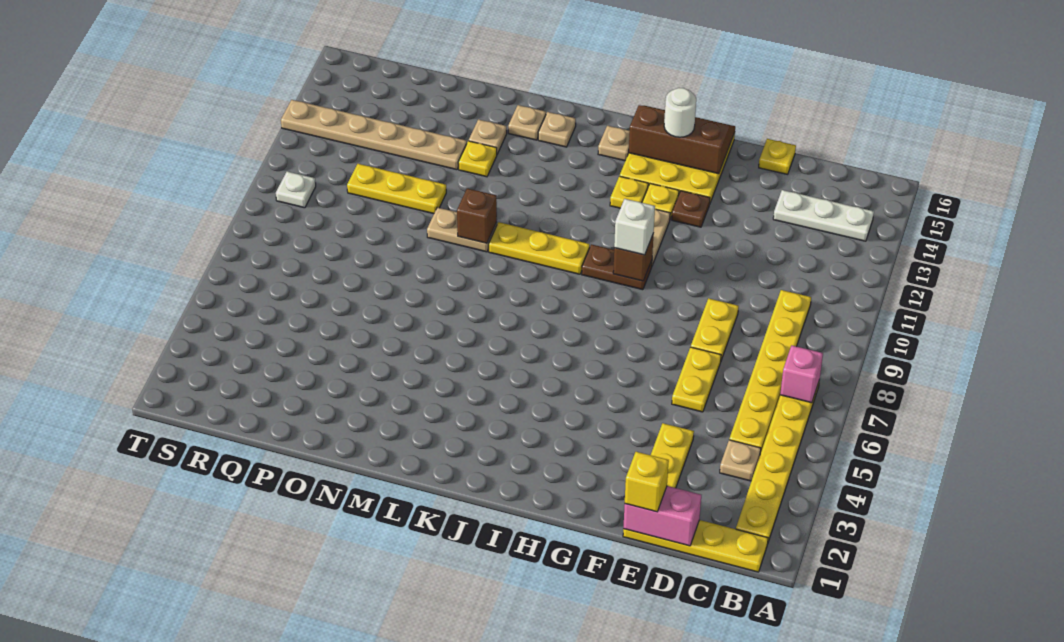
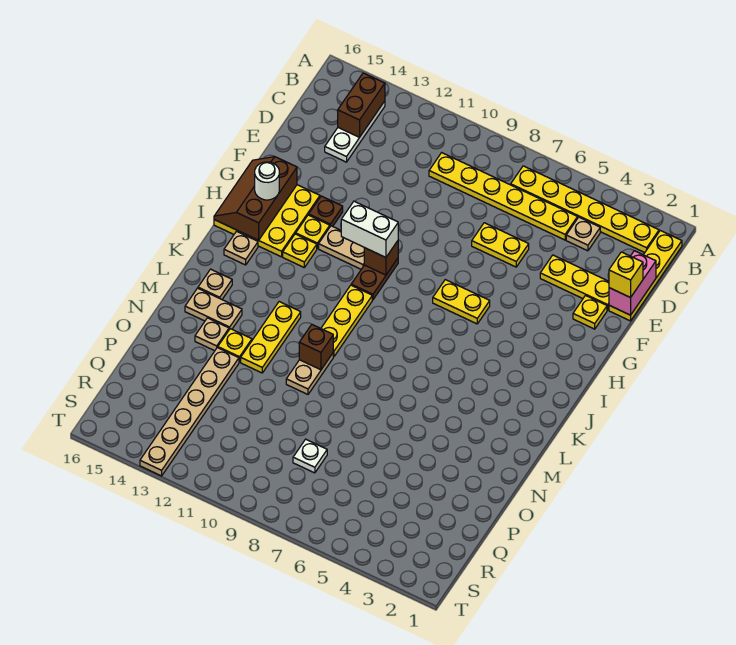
pink 1x1 brick [780,345,823,403] -> none
none -> brown 1x2 brick [338,73,385,138]
yellow 1x2 plate [691,298,739,360] -> yellow 1x2 plate moved to [433,280,490,324]
yellow 1x1 plate [759,139,796,174] -> yellow 1x1 plate moved to [573,296,607,329]
white 1x1 brick [614,199,655,255] -> white 1x2 brick [341,201,398,258]
tan 1x1 plate [508,105,546,140] -> tan 1x2 plate [185,288,242,330]
yellow 1x3 plate [347,164,446,214] -> yellow 1x3 plate moved to [241,302,301,373]
white 1x1 plate [276,172,316,208] -> white 1x1 plate moved to [293,439,327,473]

